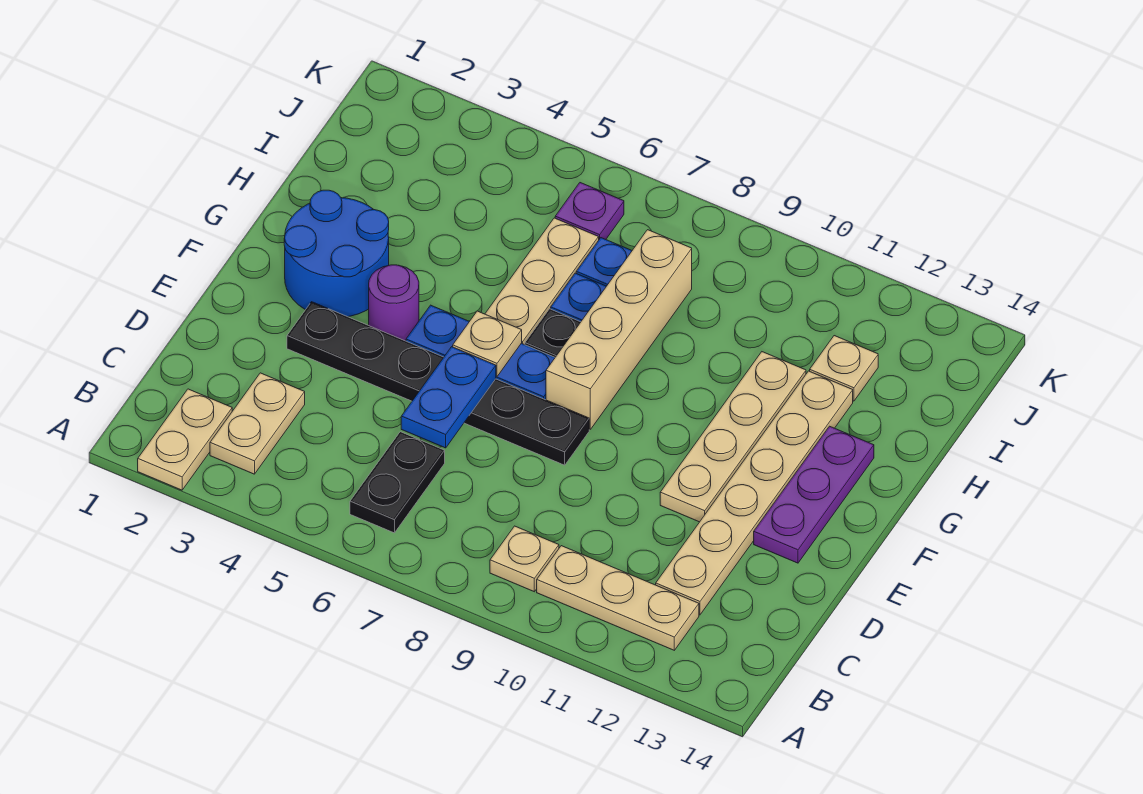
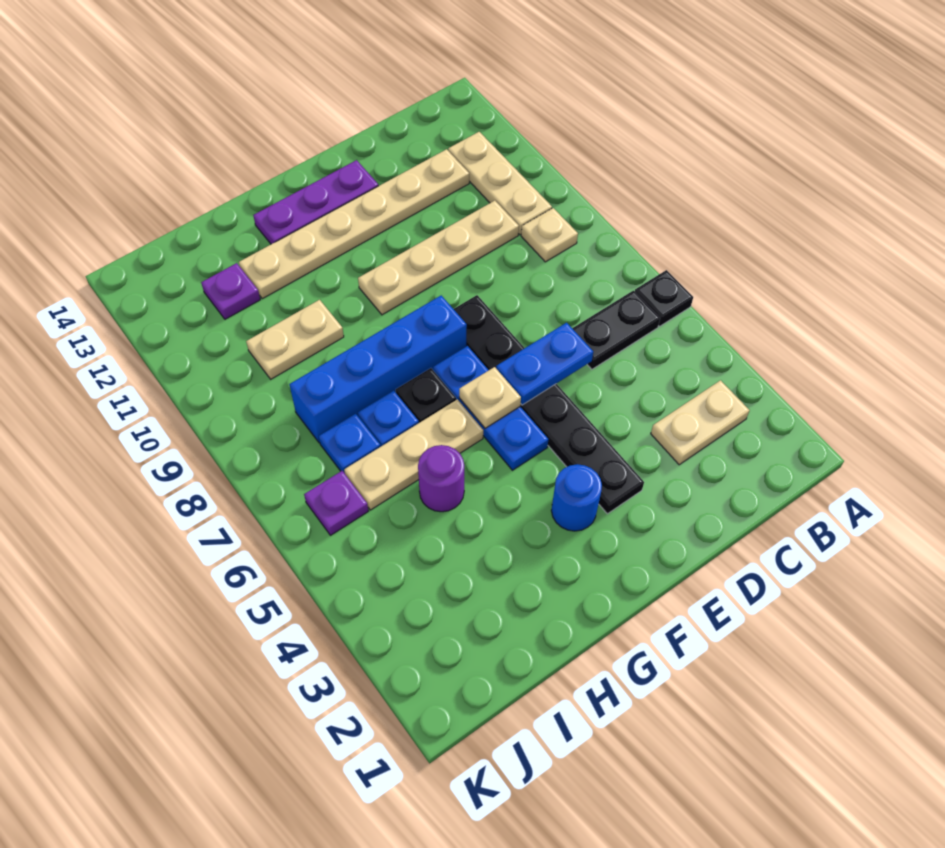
tan 1x2 plate [138,389,232,490] -> tan 1x2 plate moved to [246,300,344,379]
none -> black 1x1 plate [635,270,693,326]
tan 1x4 plate [660,352,806,522] -> tan 1x4 plate moved to [358,201,519,315]
blue 2x2 round brick [284,190,389,317] -> blue 1x1 round brick [551,464,602,531]
purple 1x1 round brick [369,265,419,341] -> purple 1x1 round brick moved to [418,445,464,512]
tan 1x4 brick [546,230,692,429] -> blue 1x4 brick [290,296,467,443]
tan 1x1 plate [810,336,878,401] -> purple 1x1 plate [201,263,260,319]

